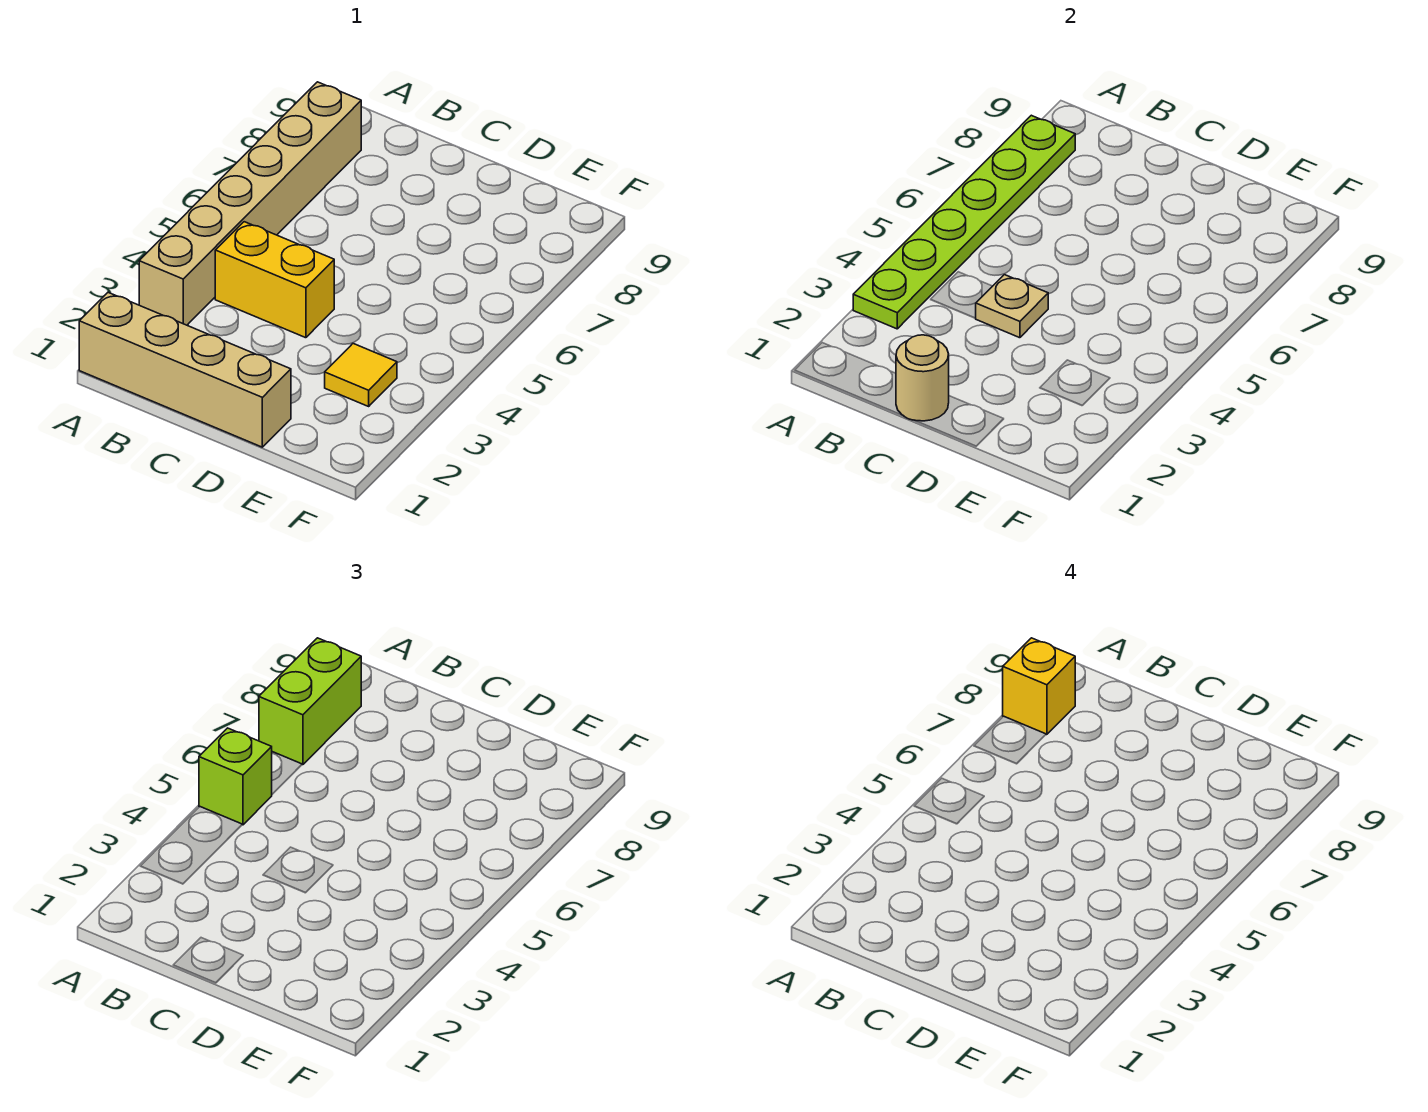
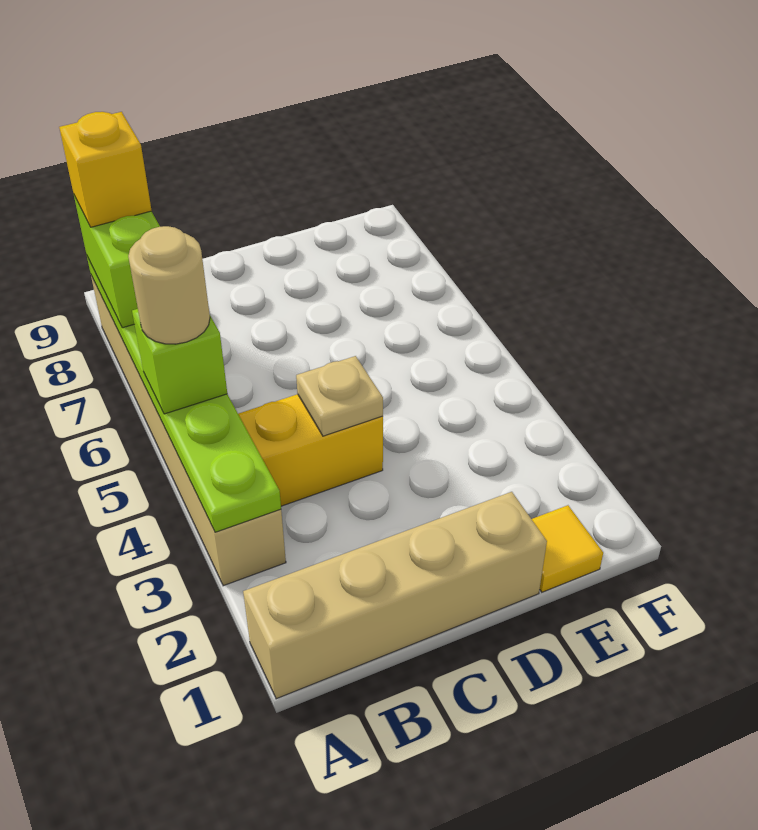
tan 1x1 round brick [896,335,949,421] -> tan 1x1 round brick moved to [128,226,210,344]
yellow 1x1 tile [325,344,397,406] -> yellow 1x1 tile moved to [532,505,603,592]

